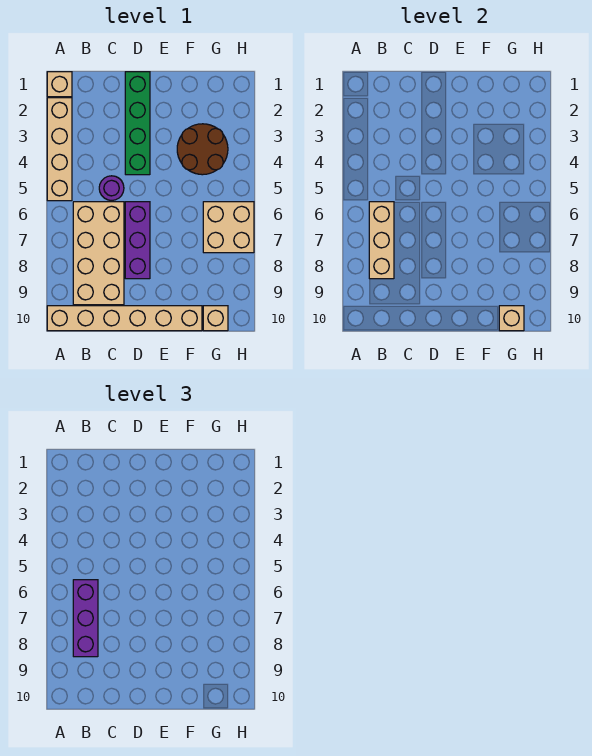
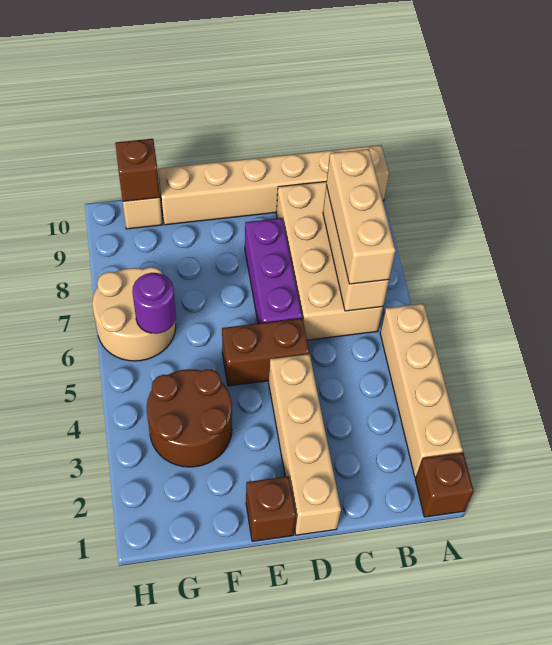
tan 1x1 brick [47,72,72,97] -> brown 1x1 brick [415,453,474,517]
purple 1x3 brick [73,580,98,657] -> tan 1x3 brick [326,149,395,284]
purple 1x1 round brick [99,176,124,201] -> purple 1x1 round brick moved to [132,273,176,334]
green 1x4 brick [125,72,150,175] -> tan 1x4 brick [269,354,341,535]
none -> brown 1x2 brick [222,318,309,386]
none -> brown 1x1 brick [246,476,296,541]
tan 2x2 brick [203,202,254,253] -> tan 2x2 round brick [92,267,176,361]
tan 1x1 brick [499,306,524,331] -> brown 1x1 brick [115,139,160,201]

